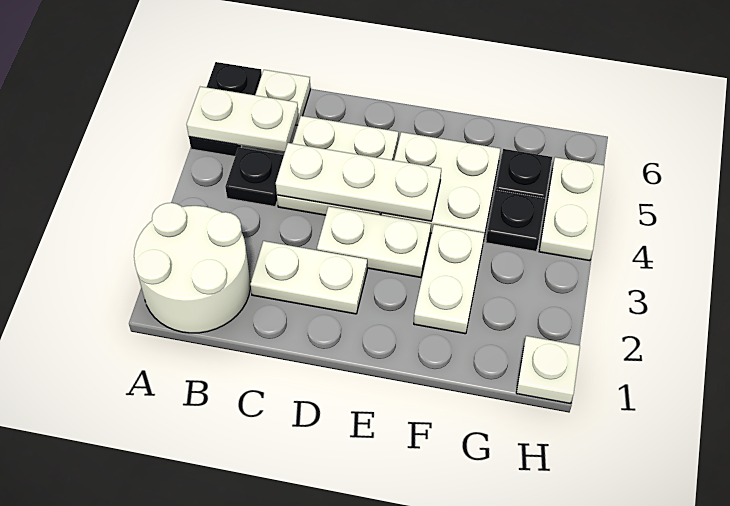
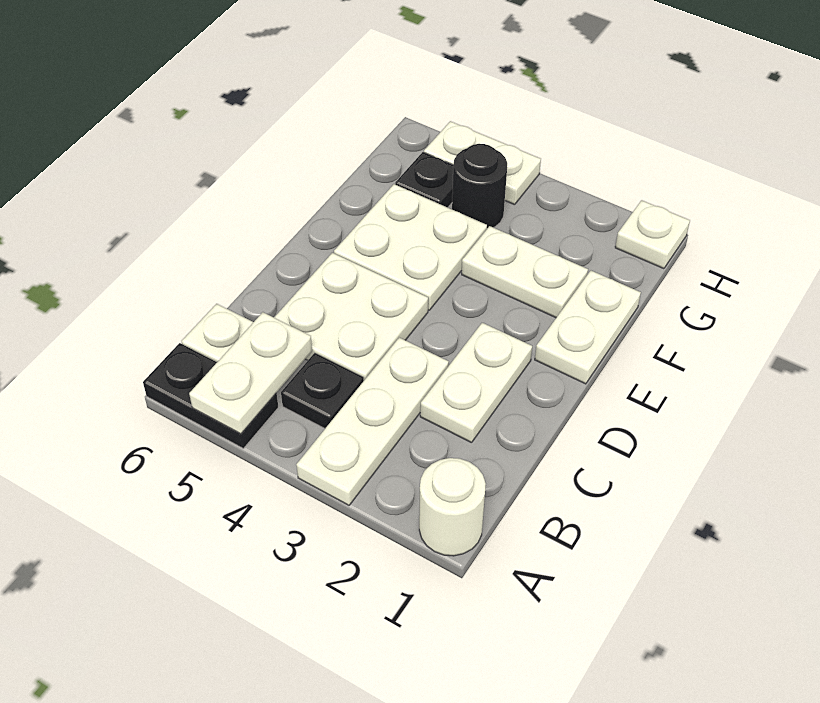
white 2x2 round brick [134,203,250,333] -> white 1x1 round brick [419,458,486,556]
white 1x3 plate [276,143,441,221] -> white 1x3 plate moved to [296,338,449,505]
white 1x2 plate [317,206,431,278] -> white 1x2 plate moved to [535,271,641,384]
black 1x1 plate [486,190,545,251] -> black 1x1 round brick [452,144,507,228]

